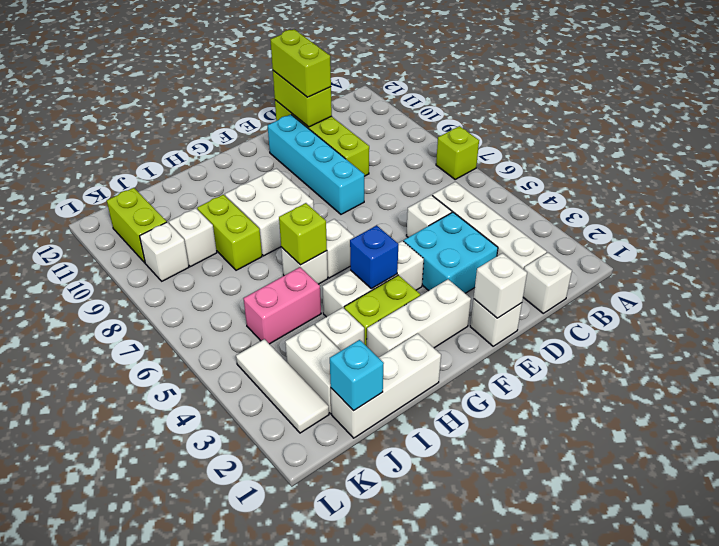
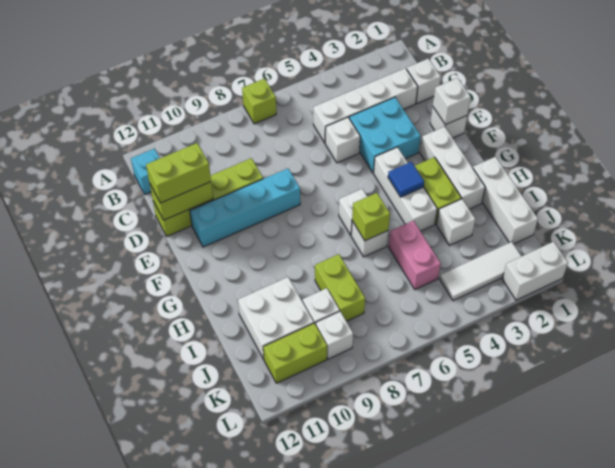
blue 1x1 brick [350,225,398,289] -> blue 1x1 tile [388,162,424,197]
white 2x2 brick [225,169,314,256] -> white 2x2 brick moved to [238,277,314,359]
lime 1x2 brick [197,195,262,270] -> lime 1x2 brick turned to [315,254,365,321]
cyan 1x1 brick [330,340,384,411] -> cyan 1x1 brick moved to [131,149,160,194]
white 1x2 brick [285,325,340,414] -> white 1x2 brick moved to [502,242,568,300]

